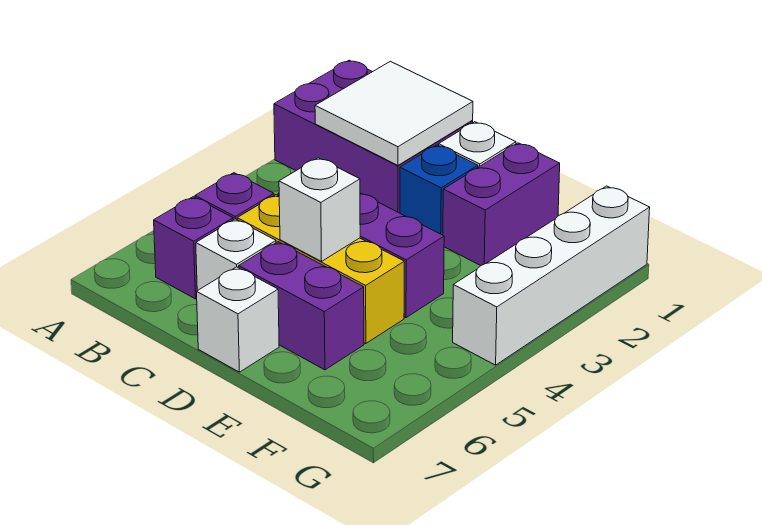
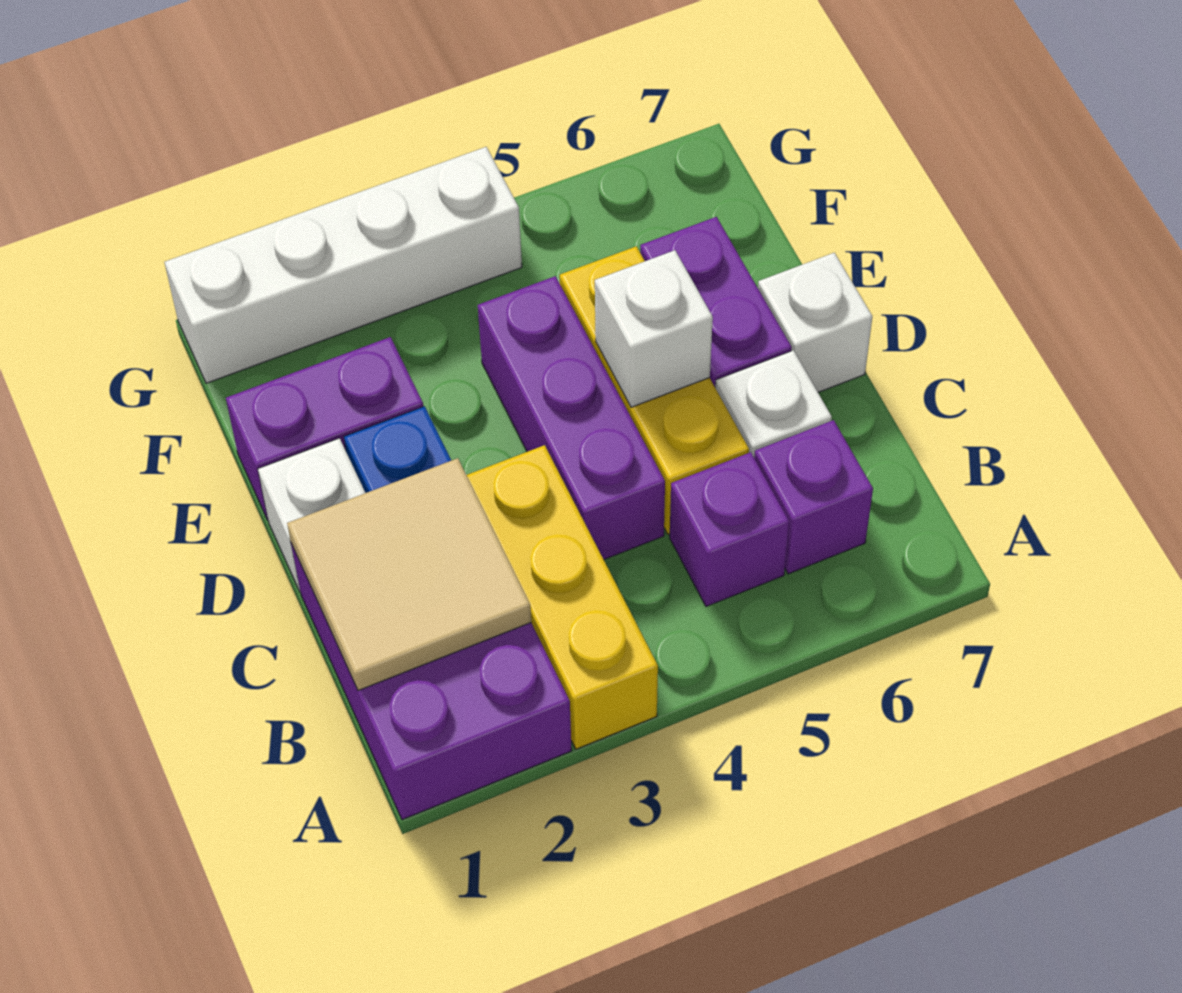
none -> yellow 1x3 brick [467,445,658,749]
white 2x2 tile [315,61,473,165] -> tan 2x2 tile [287,458,531,691]

